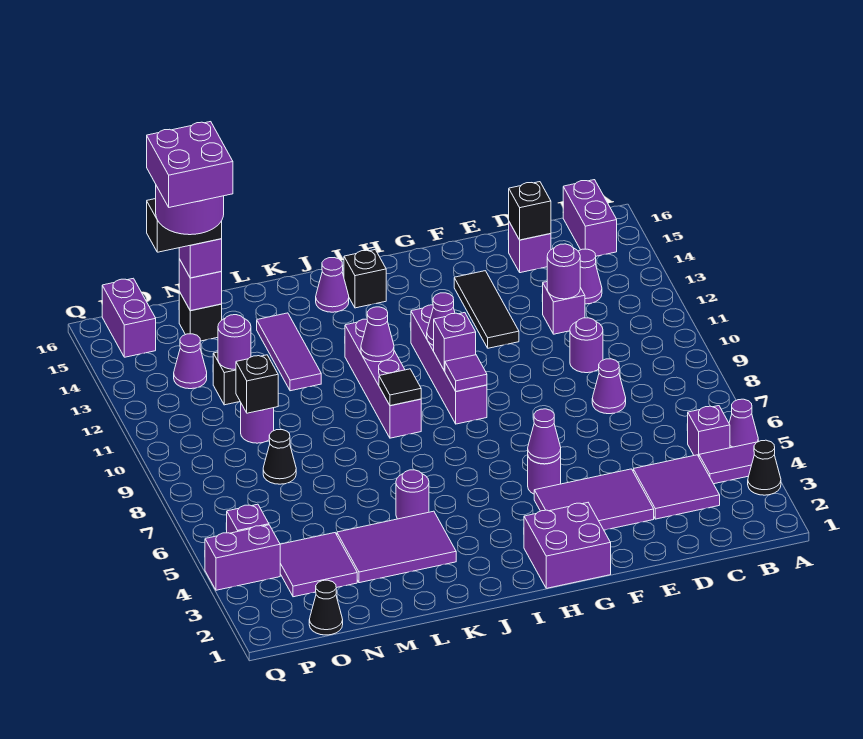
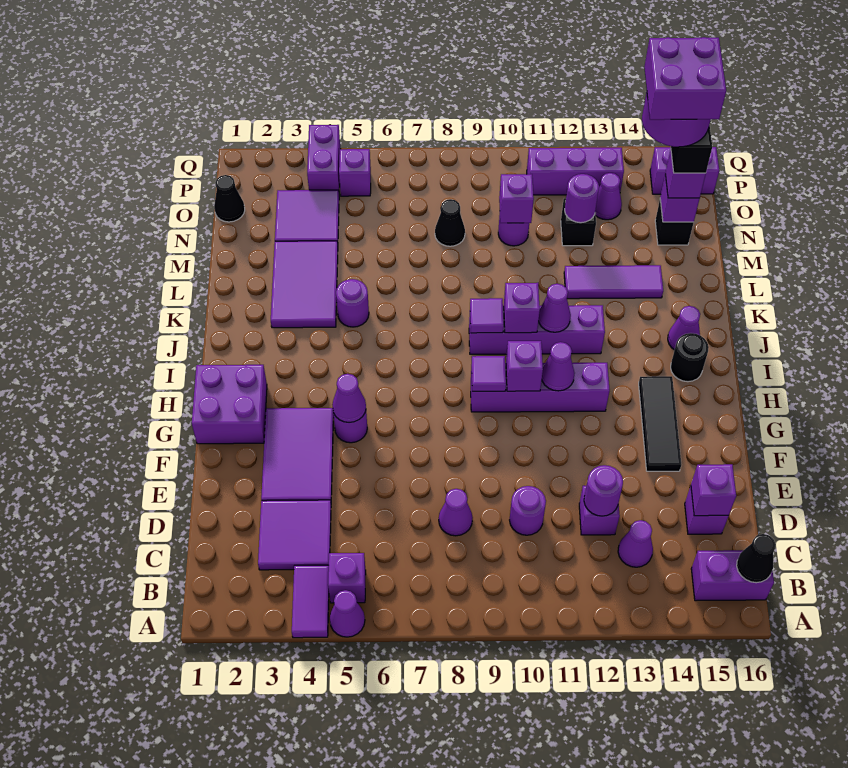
black 1x1 cone [748,440,781,495] -> black 1x1 cone moved to [737,534,776,583]
black 1x1 brick [509,182,551,240] -> purple 1x1 brick [691,464,736,516]
black 1x3 tile [454,271,519,348] -> black 1x3 tile turned to [639,376,681,471]
black 1x1 brick [344,250,386,308] -> black 1x1 round brick [671,333,709,382]
black 1x1 tile [379,369,421,406] -> purple 1x1 tile [470,298,504,333]
none -> purple 1x1 brick [504,283,540,333]
black 1x1 brick [236,355,278,413] -> purple 1x1 brick [499,174,534,223]
none -> purple 1x3 brick [527,148,624,195]

